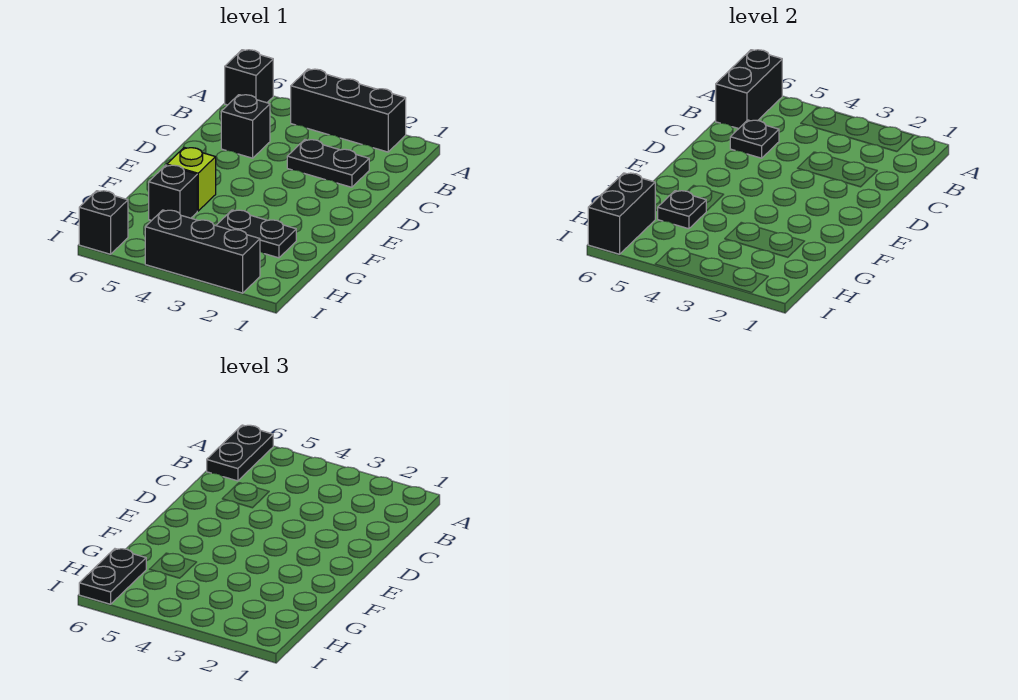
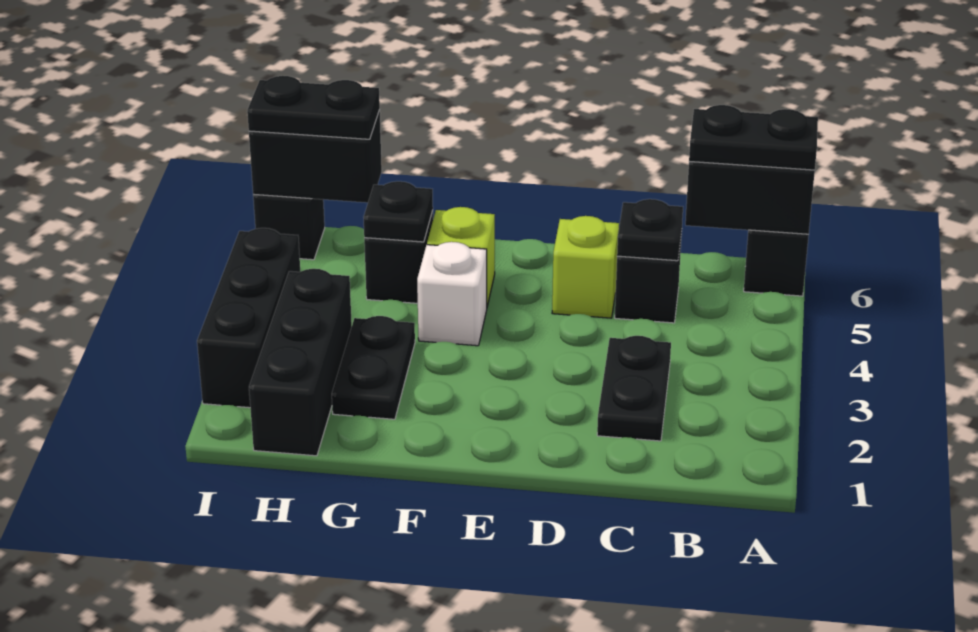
black 1x3 brick [291,69,406,152] -> black 1x3 brick moved to [249,269,352,456]
none -> lime 1x1 brick [552,216,619,318]
none -> white 1x1 brick [417,242,487,346]

